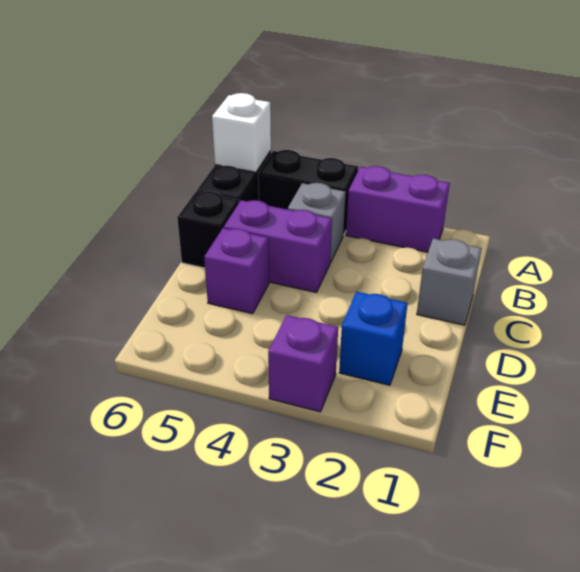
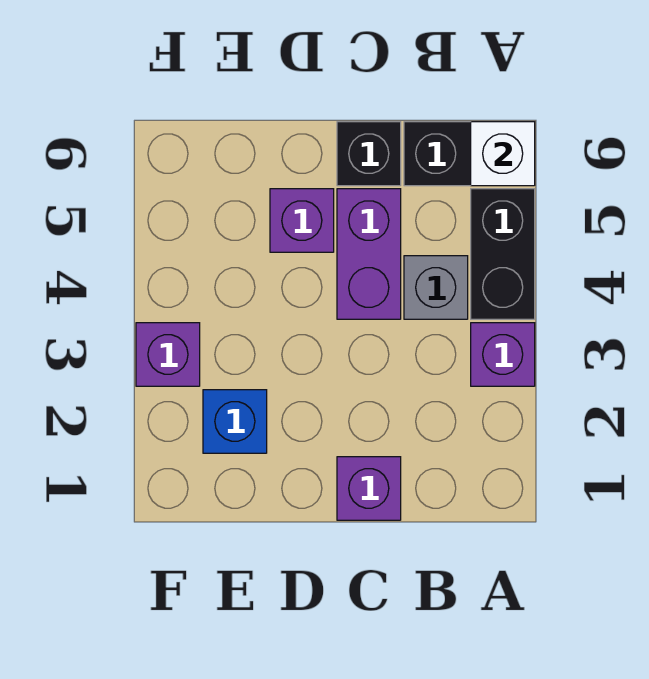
purple 1x2 brick [346,166,450,252] -> purple 1x1 brick [471,323,535,386]
grey 1x1 brick [417,238,482,325] -> purple 1x1 brick [337,457,401,520]

